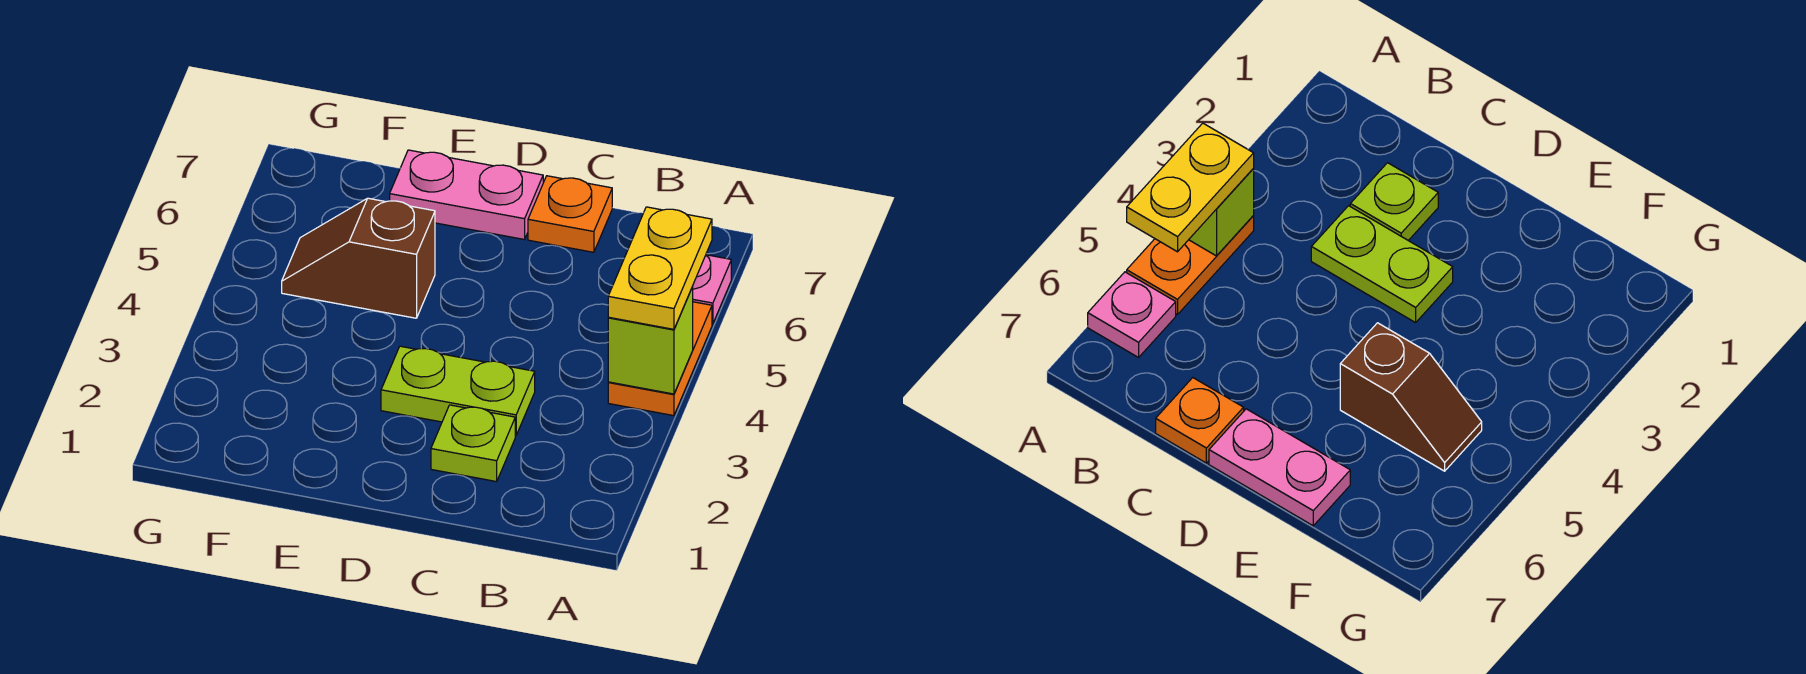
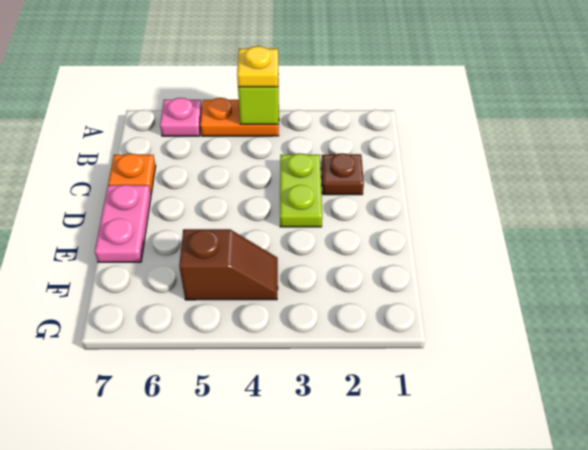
yellow 1x2 plate [608,207,712,329] -> yellow 1x1 plate [237,46,278,87]
lime 1x1 plate [431,405,515,482] -> brown 1x1 plate [321,153,364,195]
brown 1x2 slope [282,198,435,318] -> brown 1x2 slope turned to [179,229,278,300]

